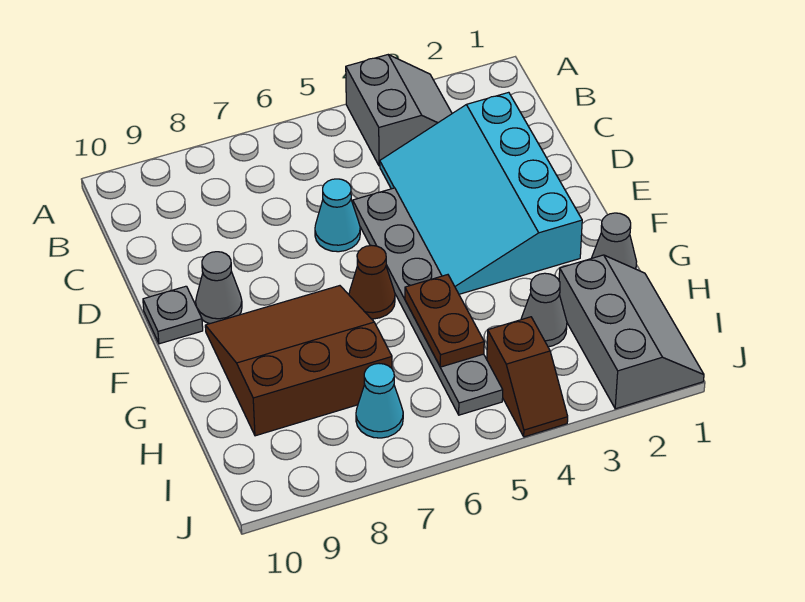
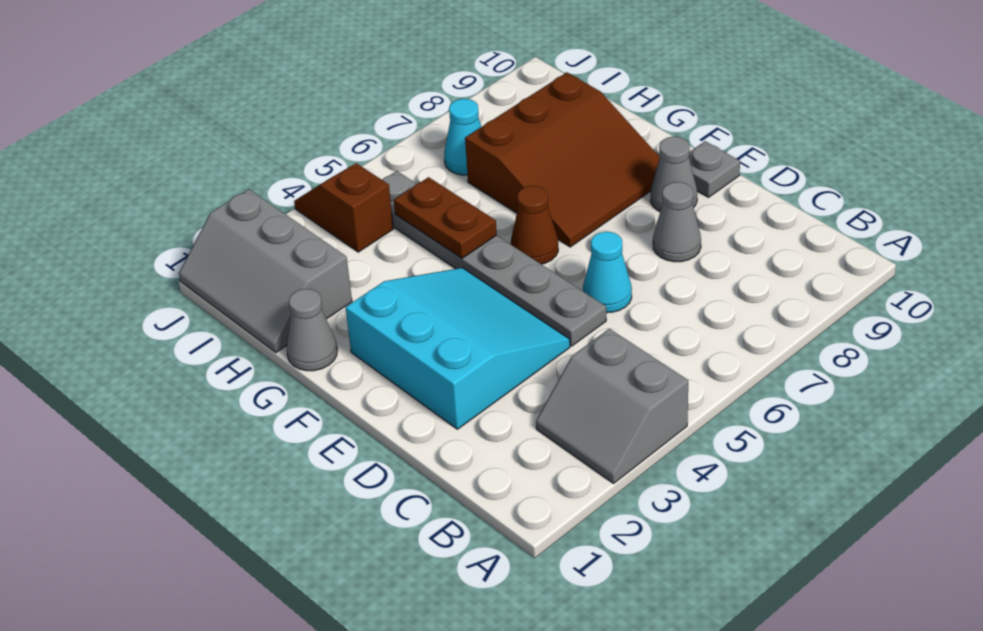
cyan 3x4 slope [380,92,582,294] -> cyan 3x3 slope [346,268,570,429]
grey 1x1 cone [521,273,567,347] -> grey 1x1 cone moved to [653,182,701,262]

